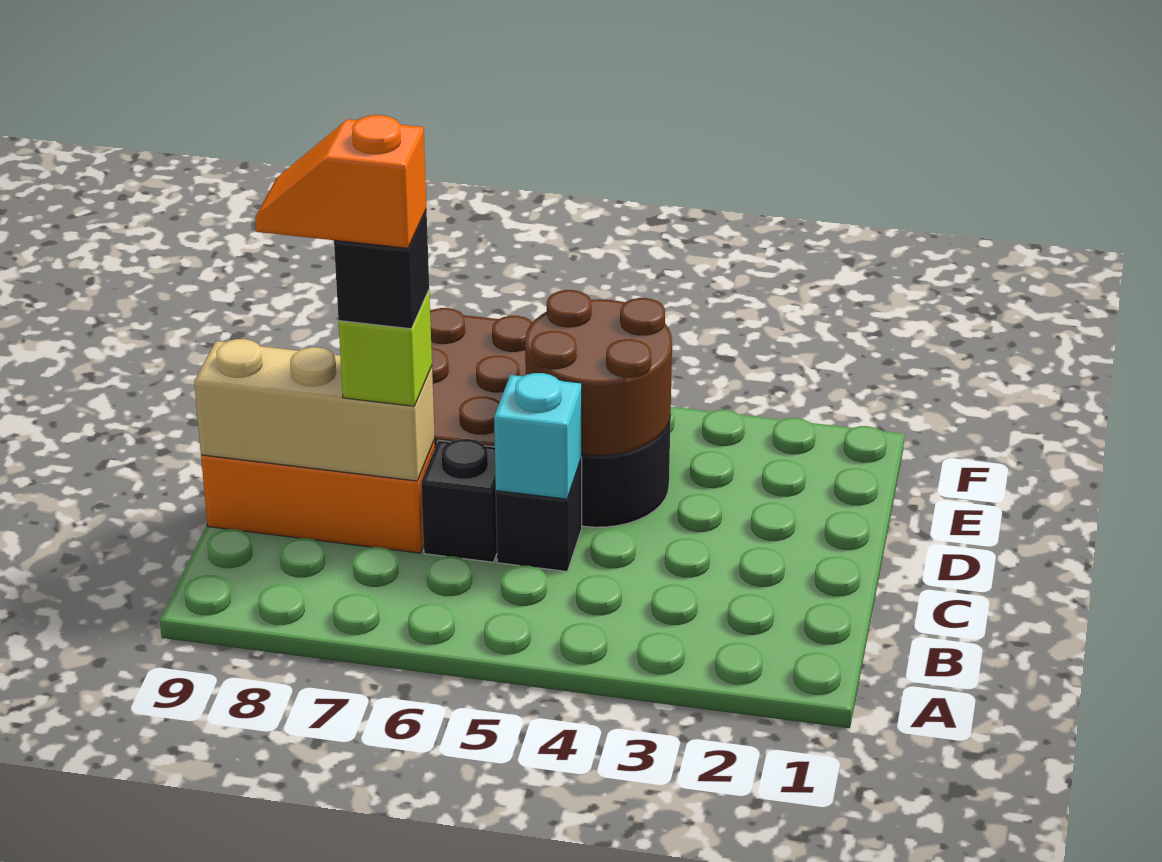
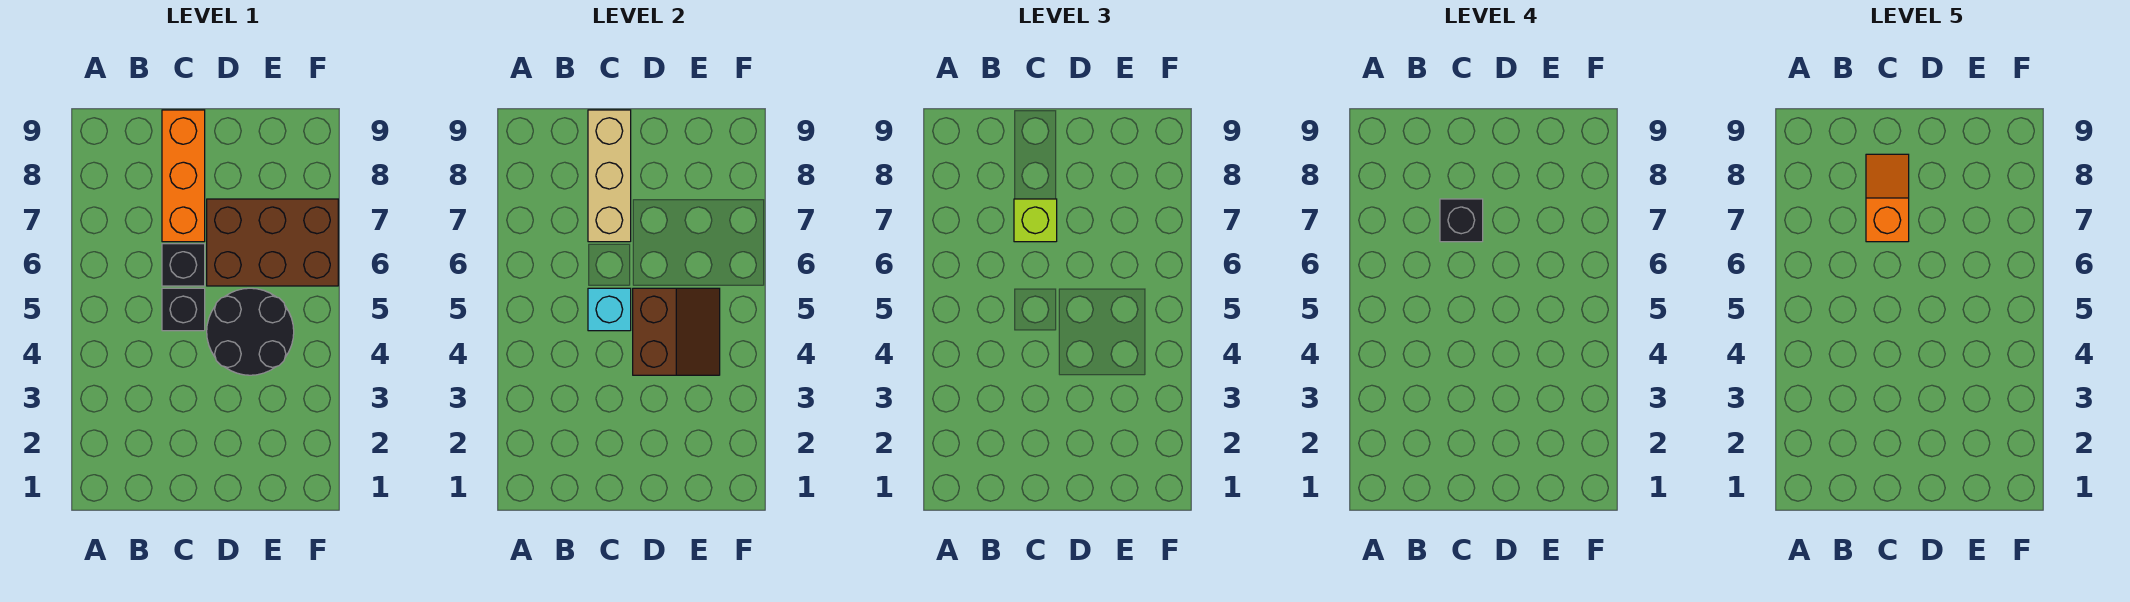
brown 2x2 round brick [525,290,672,455] -> brown 2x2 slope [633,288,720,375]

